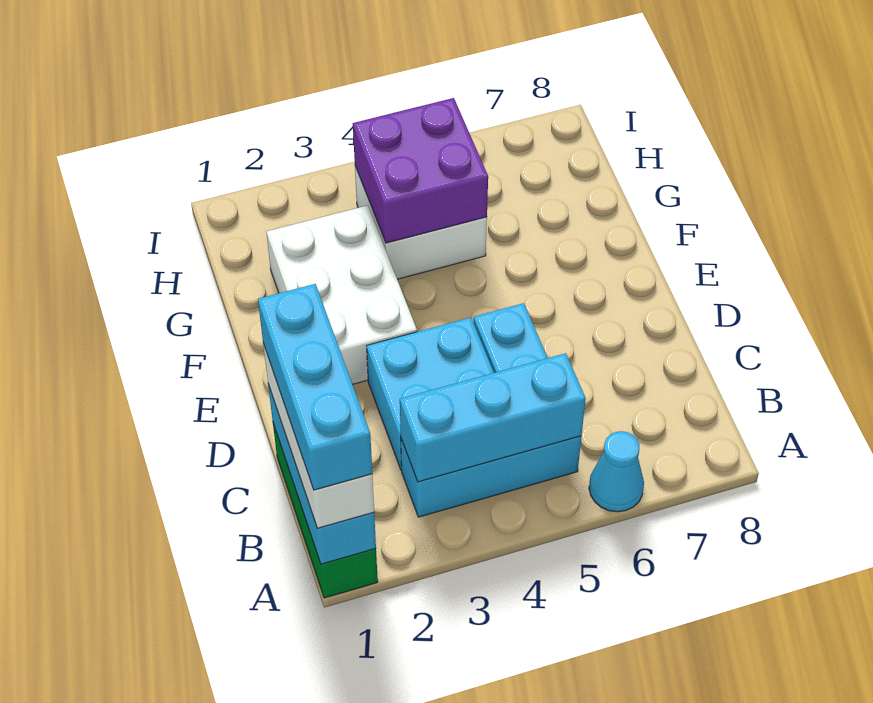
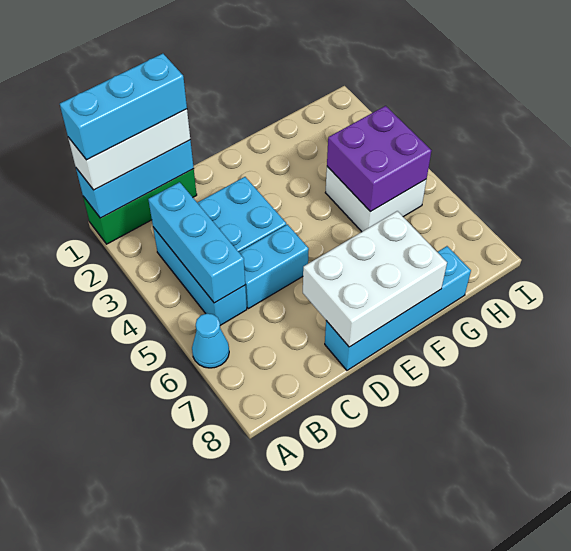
none -> cyan 1x4 brick [325,246,471,370]
white 2x3 brick [267,205,417,384] -> white 2x3 brick moved to [303,211,447,347]

